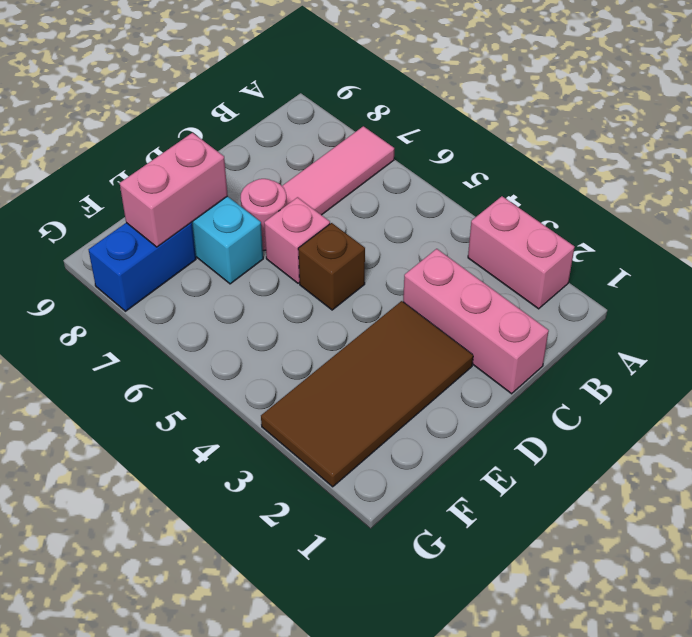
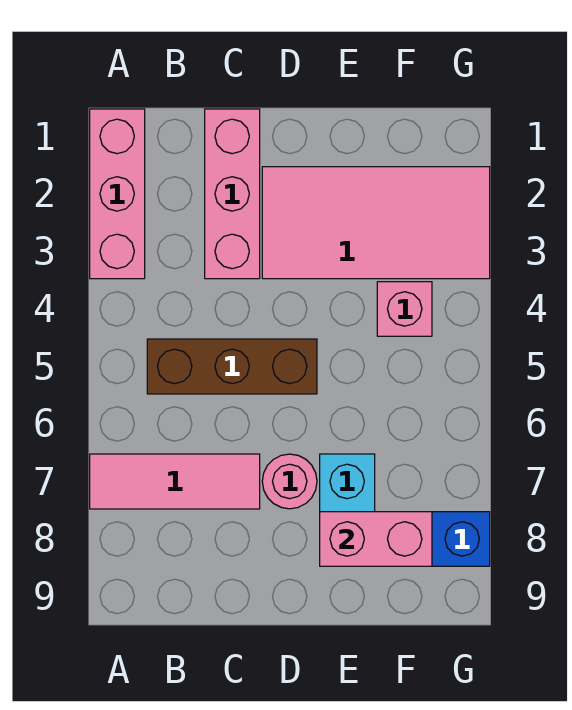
pink 1x2 brick [468,196,575,309] -> pink 1x3 brick [90,109,145,279]
brown 2x4 tile [261,301,473,487] -> pink 2x4 tile [262,167,490,279]
brown 1x1 brick [298,223,365,310] -> brown 1x3 brick [147,339,317,394]
pink 1x1 brick [264,197,330,283] -> pink 1x1 brick moved to [377,282,432,336]

